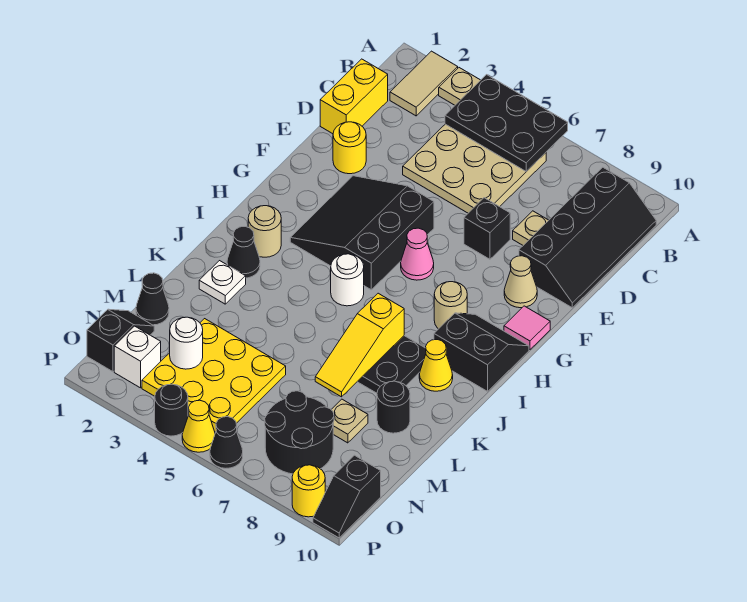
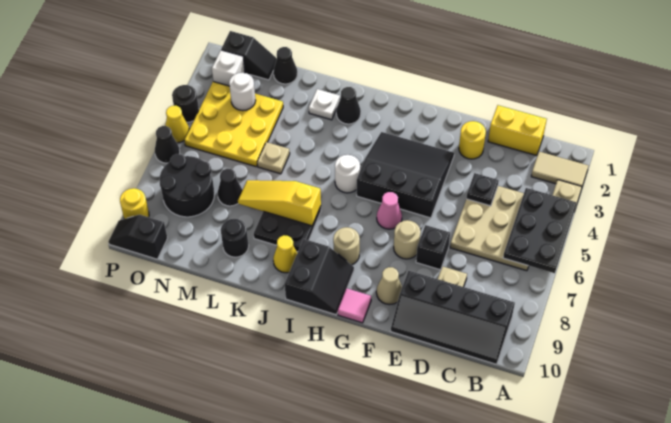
none -> black 1x1 plate [466,173,499,206]
tan 1x1 round brick [248,206,281,257] -> tan 1x1 round brick moved to [394,220,421,259]
none -> black 1x1 cone [218,169,242,206]
tan 1x1 plate [331,399,368,443] -> tan 1x1 plate moved to [257,142,290,174]

